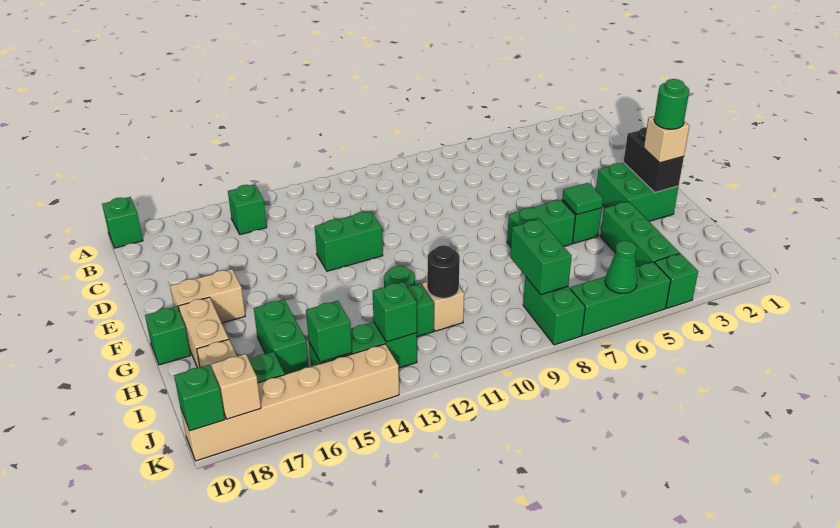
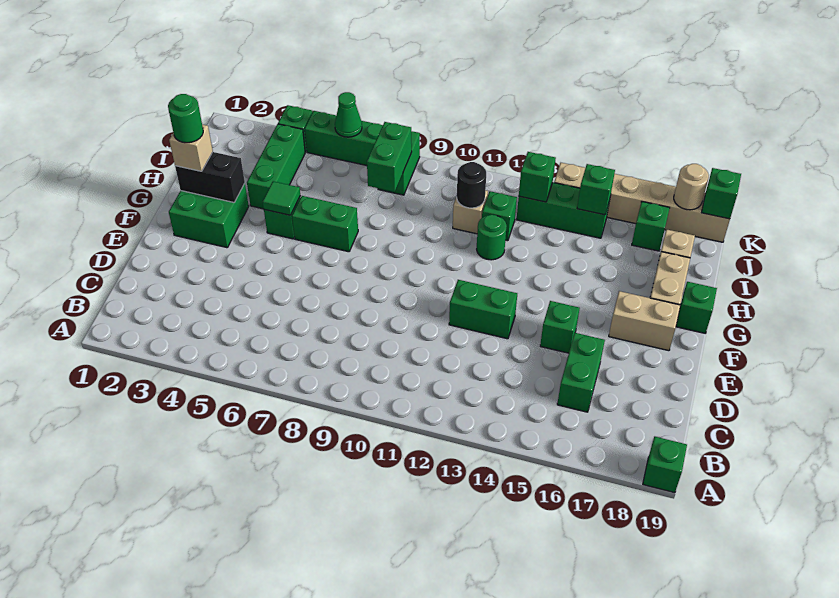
green 1x1 brick [228,184,267,235] -> green 1x1 brick moved to [540,301,580,353]
black 1x2 brick [624,127,684,193] -> black 1x2 brick turned to [175,152,245,202]
green 1x2 brick [254,299,309,375] -> green 1x2 brick moved to [557,333,605,412]
tan 1x1 brick [211,354,261,419] -> tan 1x1 round brick [674,164,709,210]

